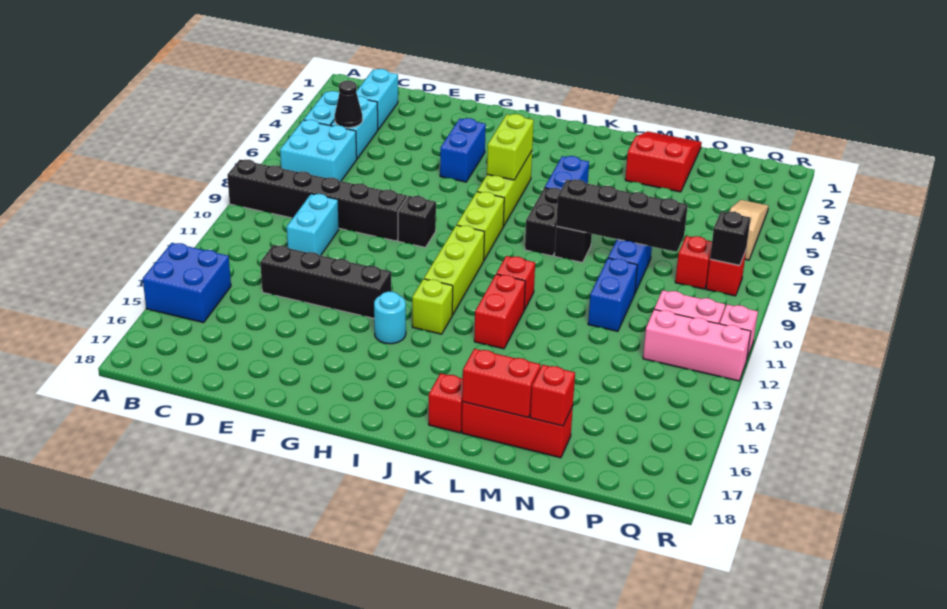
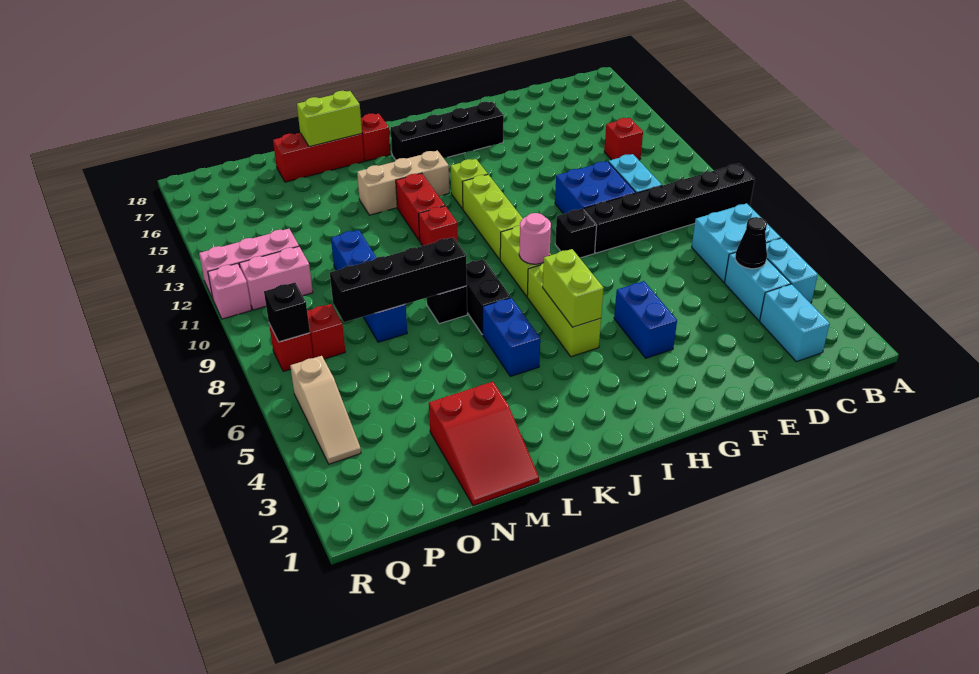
blue 2x2 brick [143,243,231,323] -> blue 2x2 brick moved to [555,161,636,214]
black 1x4 brick [260,245,392,318] -> black 1x4 brick moved to [391,102,504,160]
cyan 1x1 round brick [374,291,406,344] -> none
none -> pink 1x1 round brick [519,213,551,264]
none -> tan 1x3 brick [357,151,449,215]
red 1x2 brick [462,349,541,418] -> lime 1x2 brick [297,91,362,147]
red 1x1 brick [530,365,575,426] -> red 1x1 brick moved to [604,118,643,160]

